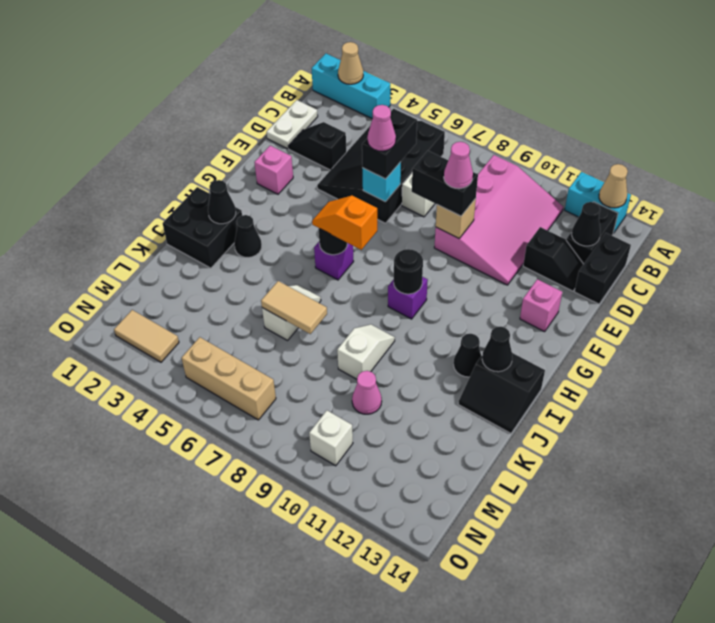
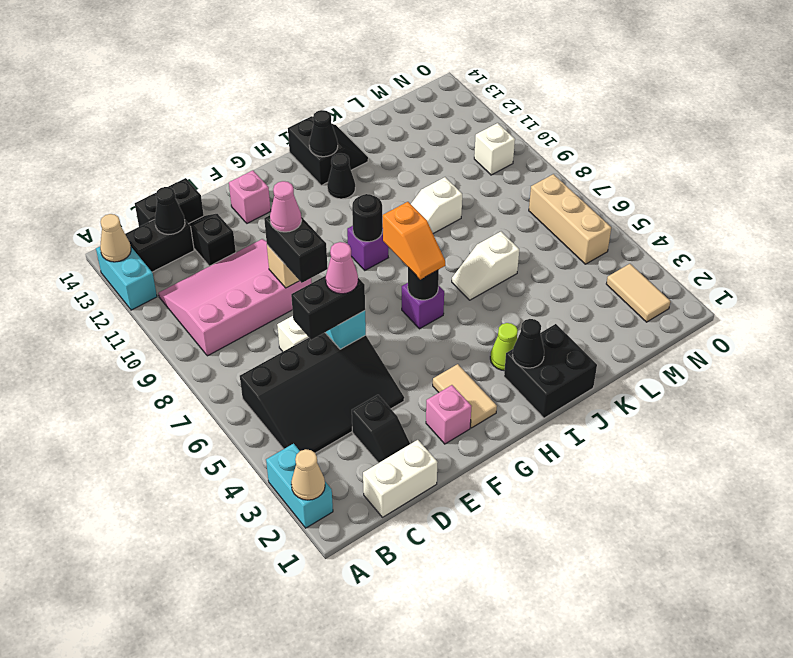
cyan 1x3 brick [312,53,390,119] -> cyan 1x2 brick [266,444,333,528]
white 1x2 plate [267,100,318,149] -> white 1x2 brick [363,440,438,517]
black 1x1 cone [234,215,262,257] -> lime 1x1 cone [490,323,518,371]
tan 1x2 tile [261,281,327,334] -> tan 1x2 tile moved to [433,364,497,428]
pink 1x1 cone [352,371,382,414] -> none

